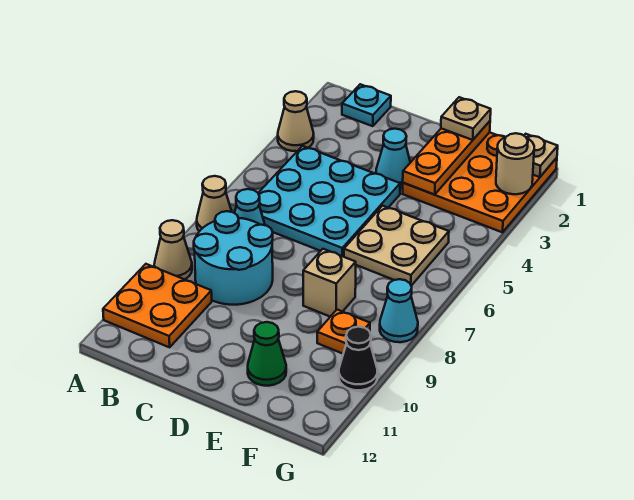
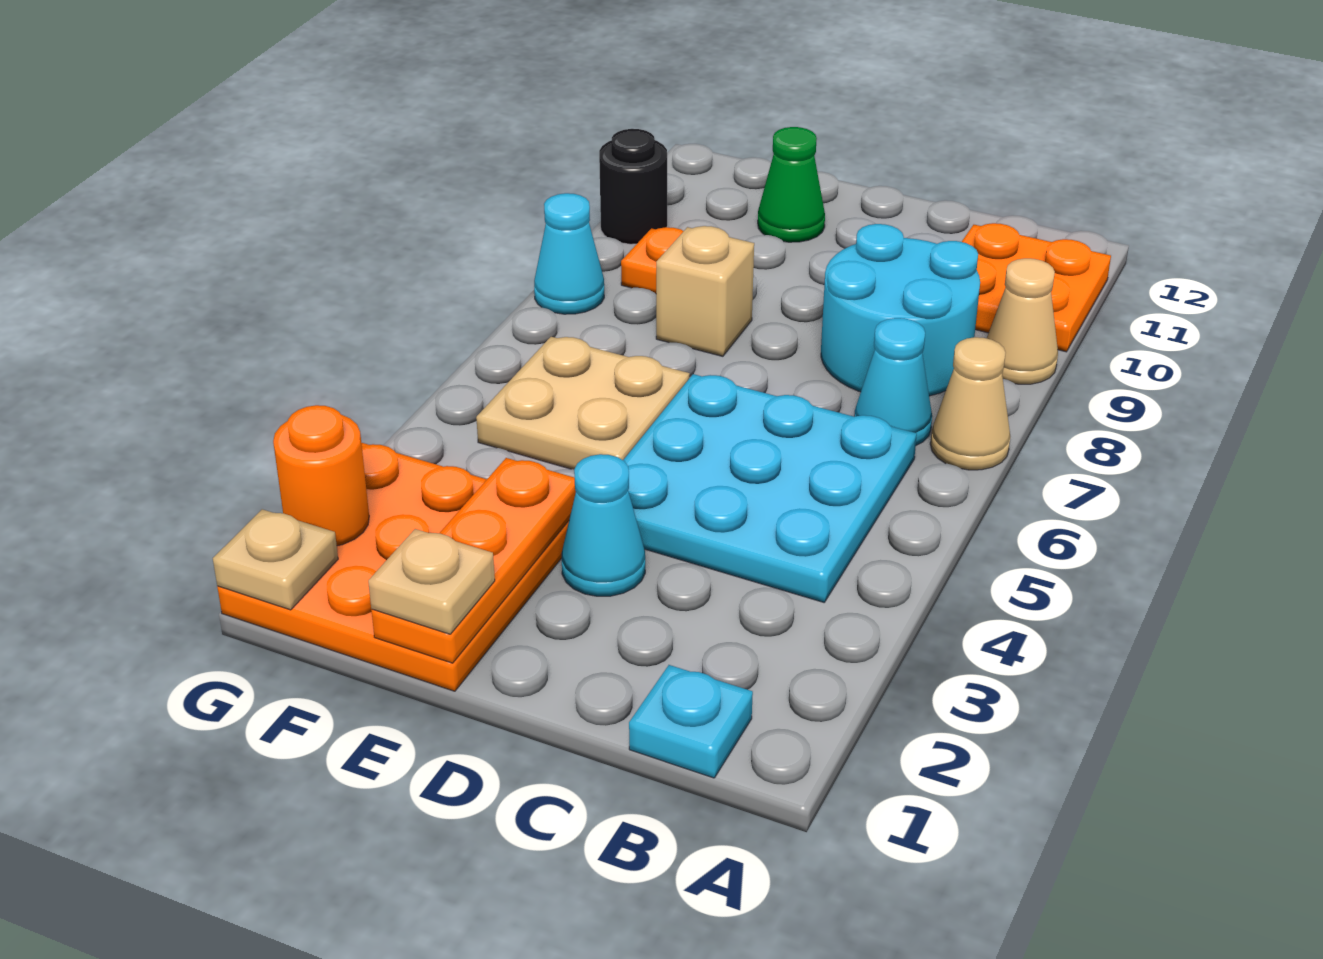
tan 1x1 cone [278,91,314,151] -> none
tan 1x1 round brick [496,133,534,194] -> orange 1x1 round brick [273,405,369,546]
black 1x1 cone [339,327,378,390] -> black 1x1 round brick [599,129,667,244]

